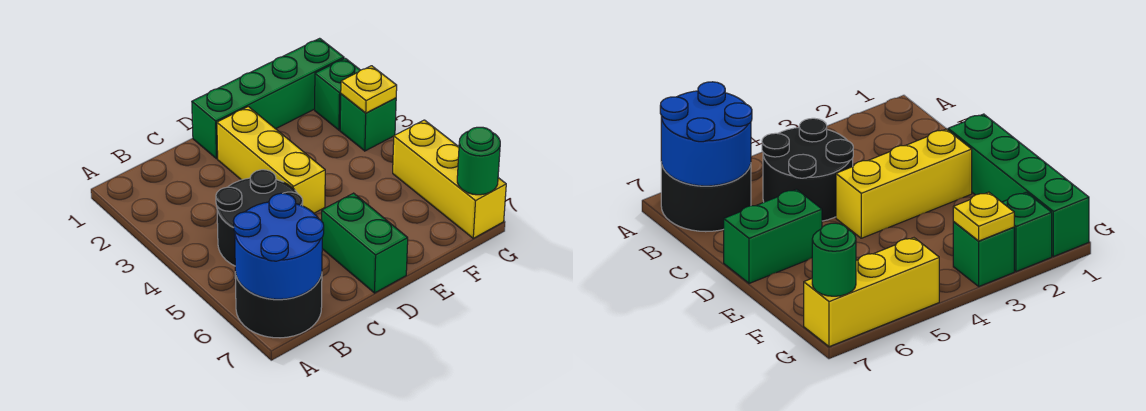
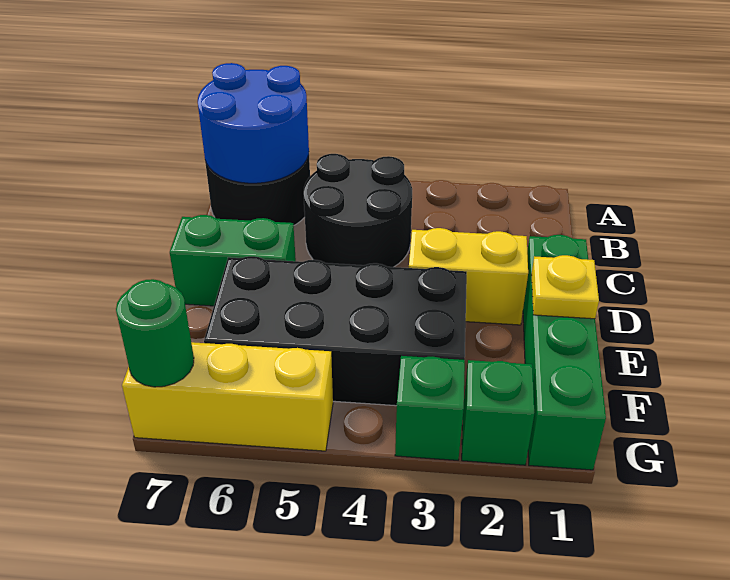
yellow 1x3 brick [217,107,325,213] -> yellow 1x2 brick [409,228,528,325]
none -> black 2x4 brick [204,256,467,406]
yellow 1x1 plate [341,66,397,113] -> yellow 1x1 plate moved to [531,255,599,319]

